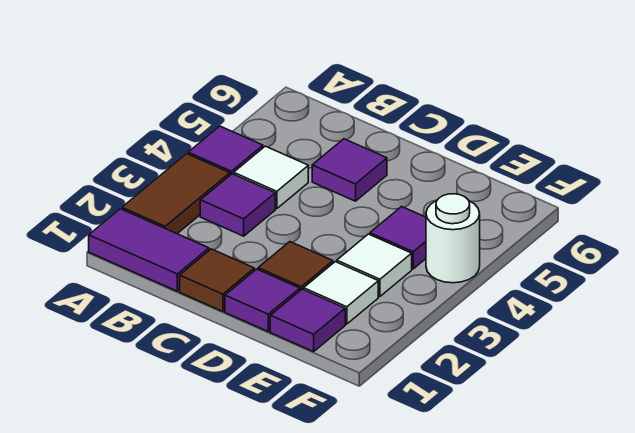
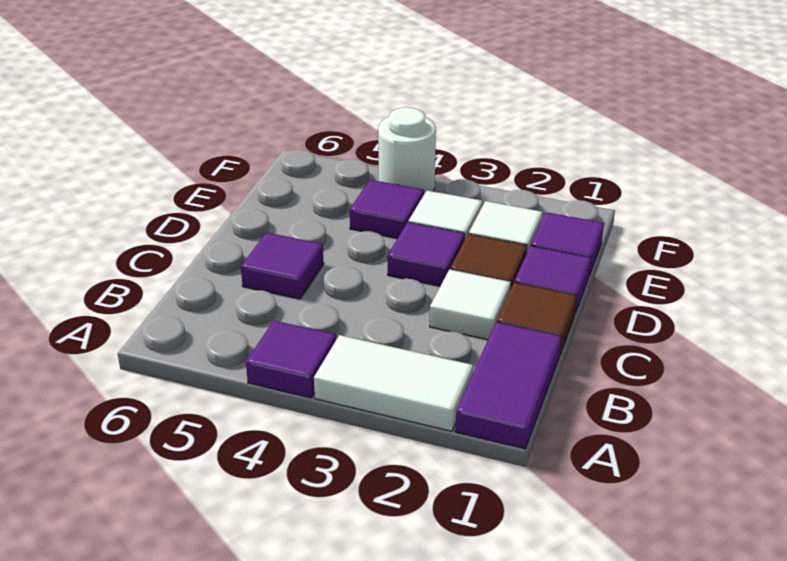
brown 1x2 tile [122,154,230,234] -> white 1x2 tile [314,335,473,431]
purple 1x1 tile [200,174,275,236] -> purple 1x1 tile moved to [388,222,465,286]
white 1x1 tile [234,146,308,209] -> white 1x1 tile moved to [430,270,511,340]

